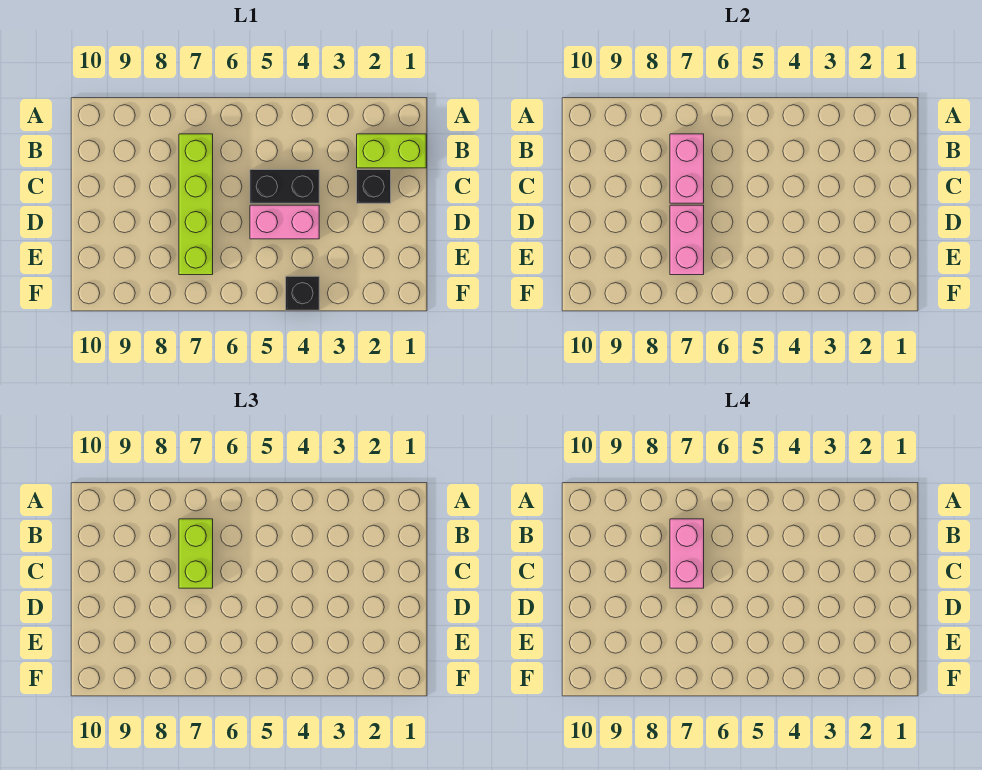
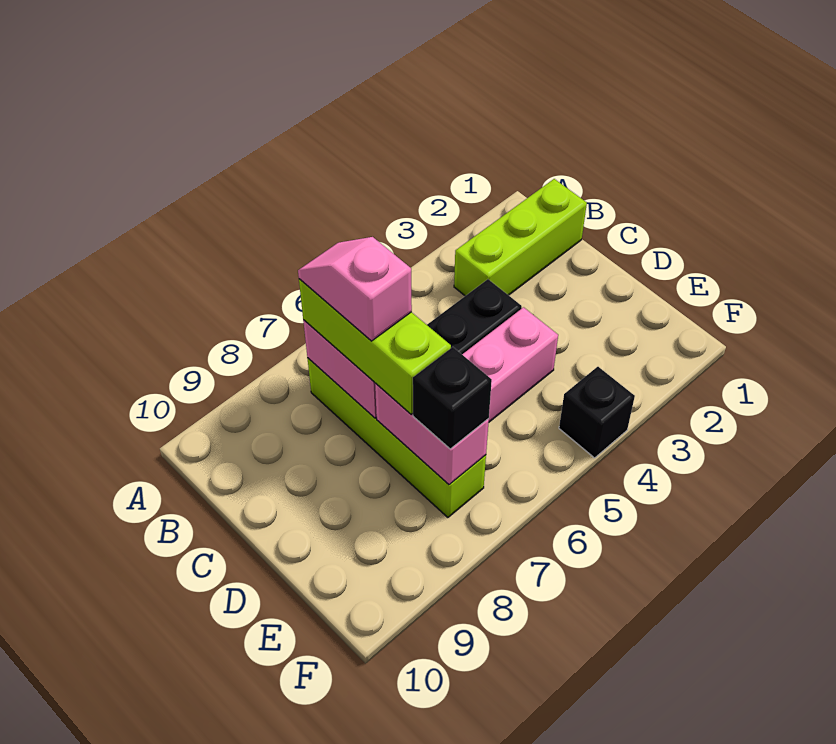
lime 1x2 brick [357,134,426,168] -> lime 1x3 brick [454,179,587,296]
lime 1x2 brick [179,519,213,588] -> lime 1x3 brick [299,279,451,414]
pink 1x2 brick [670,519,704,588] -> pink 1x2 slope [298,237,412,341]
black 1x1 brick [357,170,391,203] -> black 1x1 brick moved to [413,347,492,449]

